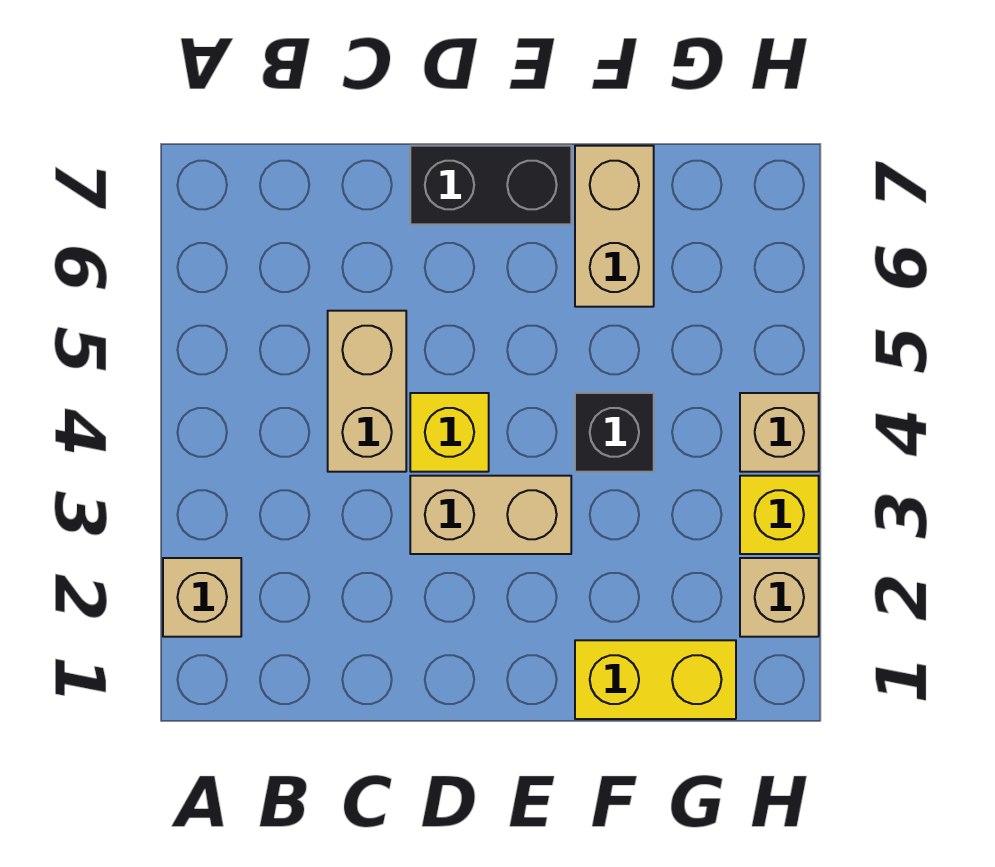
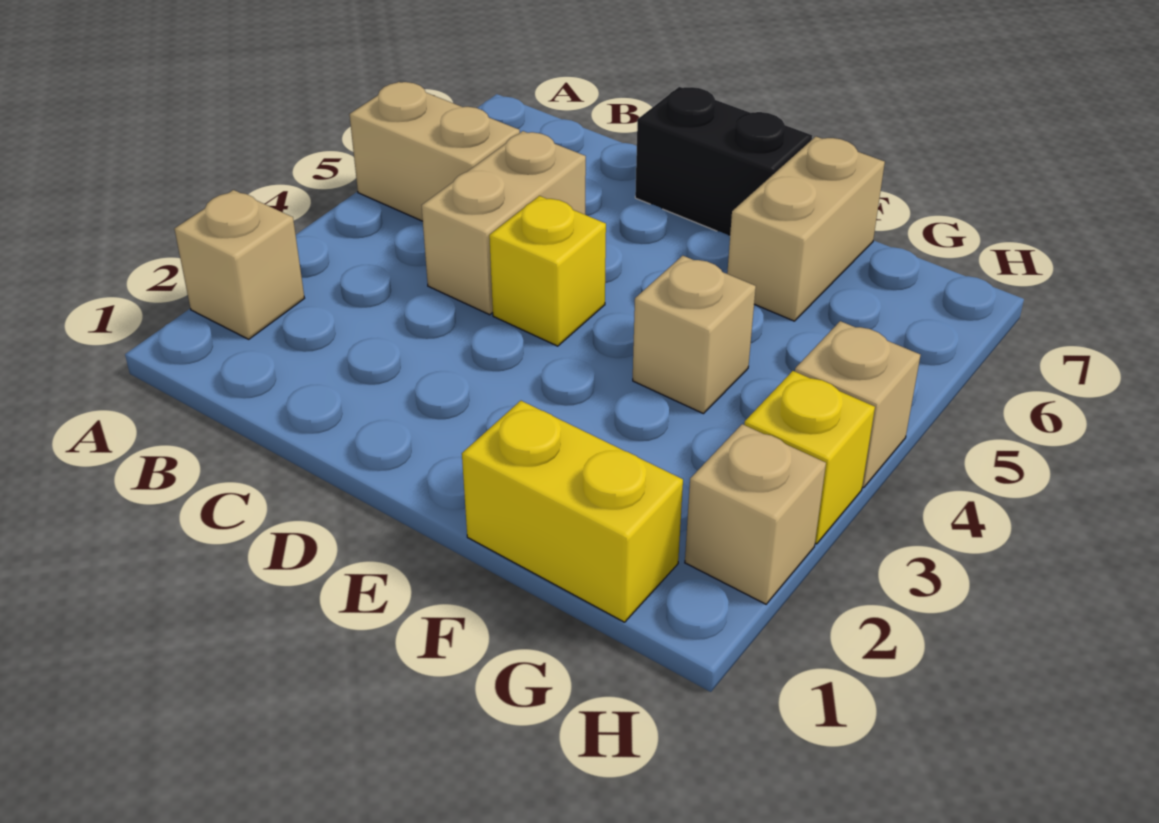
tan 1x2 brick [410,476,571,554] -> tan 1x2 brick moved to [349,82,520,221]
black 1x1 brick [575,393,654,472] -> tan 1x1 brick [633,256,756,414]

